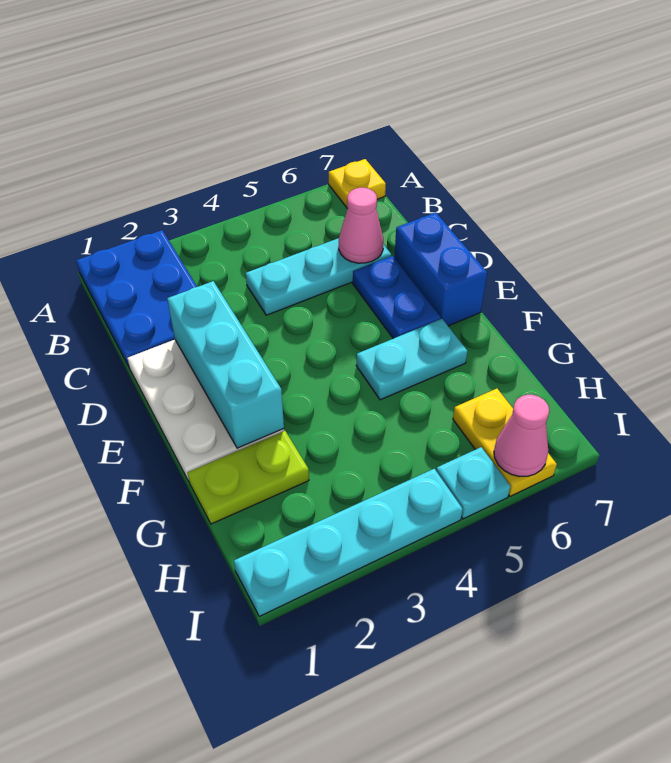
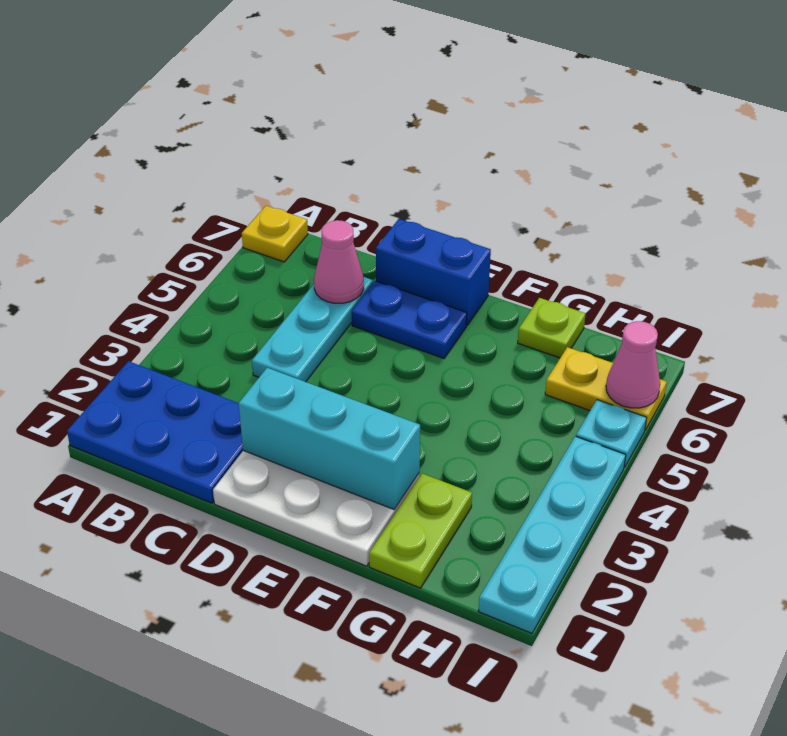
cyan 1x2 plate [356,319,468,400] -> none
none -> lime 1x1 plate [518,298,586,358]

